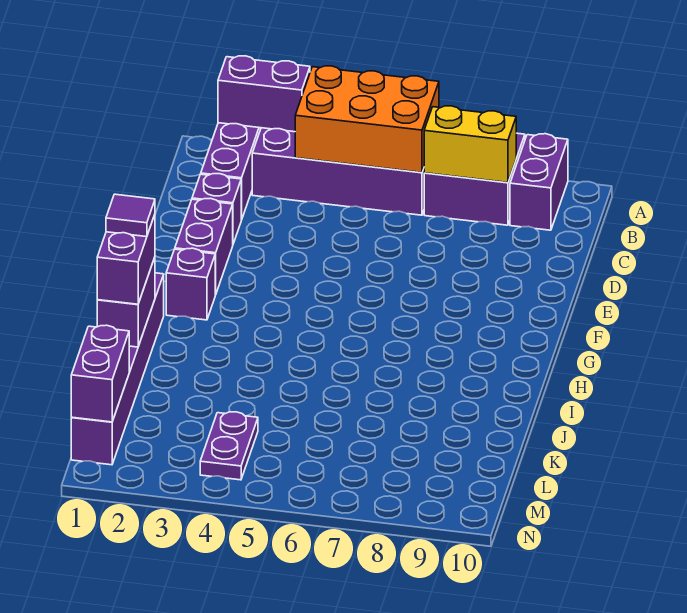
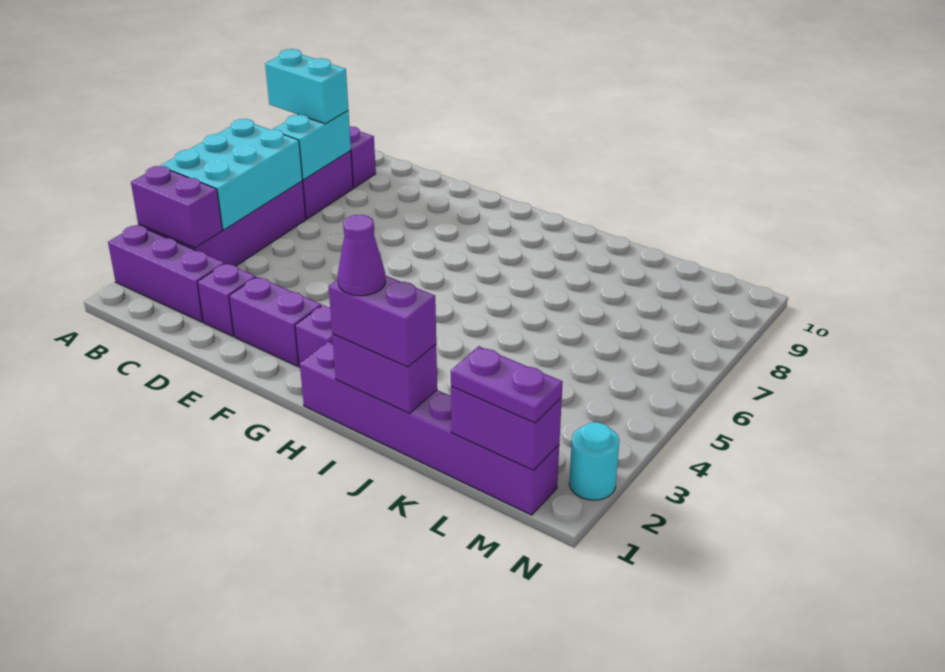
purple 1x2 brick [218,56,310,132] -> purple 1x2 brick turned to [131,166,222,248]
orange 2x3 brick [295,66,439,172] -> cyan 2x3 brick [161,119,302,230]
none -> cyan 1x2 brick [265,49,348,124]
yellow 1x2 brick [424,106,516,183] -> cyan 1x2 brick [274,111,351,180]
purple 1x1 tile [106,194,155,237] -> purple 1x1 cone [338,215,386,296]
purple 1x2 plate [200,412,258,480] -> purple 1x2 plate moved to [451,346,563,423]
none -> cyan 1x1 round brick [569,422,619,500]

